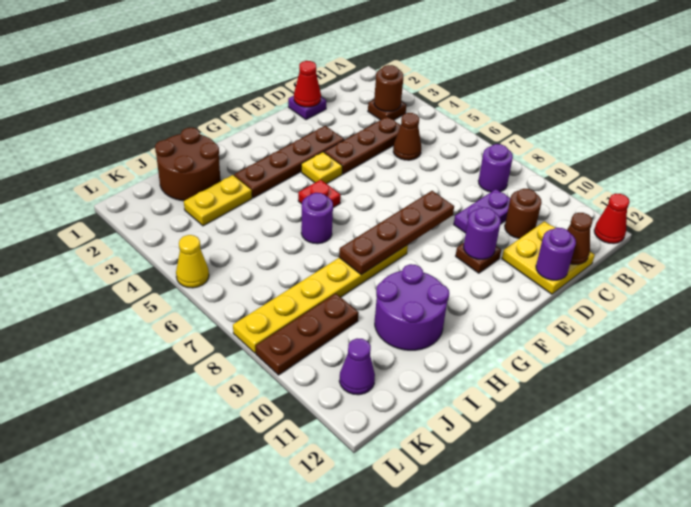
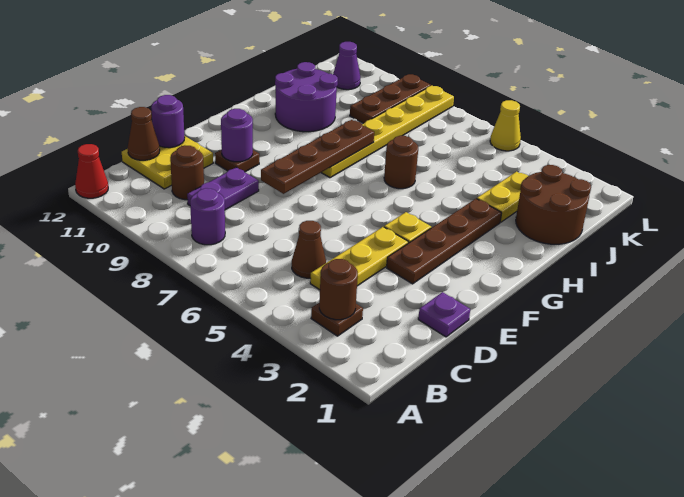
brown 1x3 plate [324,117,401,174] -> yellow 1x3 plate [310,227,408,290]
red 1x1 cone [294,61,321,107] -> none
red 1x1 plate [298,180,341,208] -> none
purple 1x1 round brick [301,193,333,244] -> brown 1x1 round brick [384,136,418,189]

